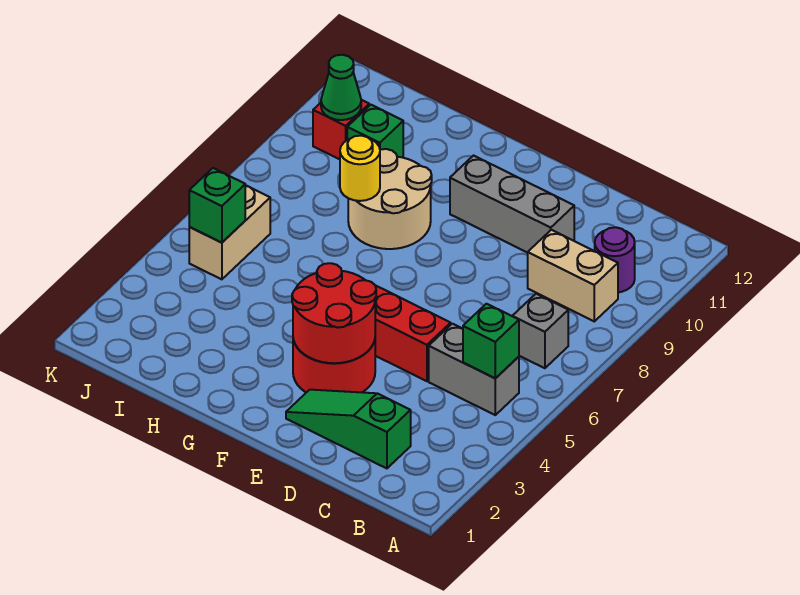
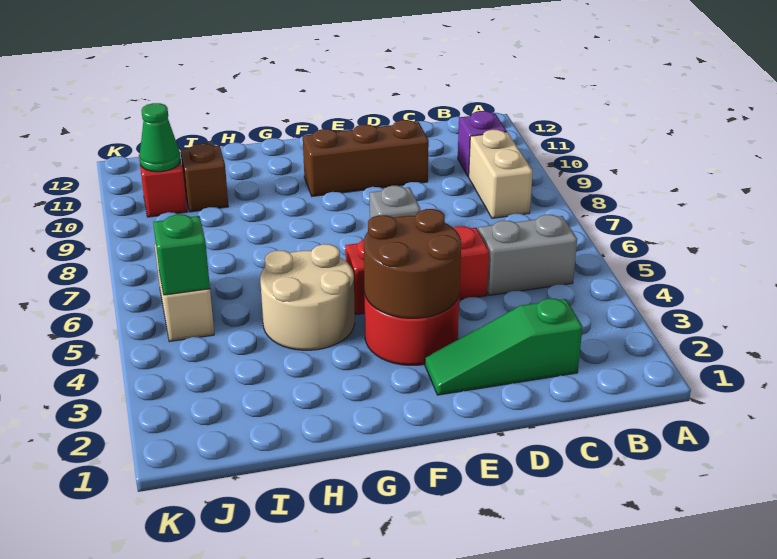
green 1x1 brick [463,304,519,378] -> none
grey 1x1 brick [513,294,568,368] -> grey 1x1 brick moved to [370,186,420,219]
tan 1x2 brick [528,230,618,321] -> tan 1x2 brick turned to [469,130,533,218]
purple 1x1 round brick [595,227,635,292] -> purple 1x1 brick [458,111,507,177]
grey 1x3 brick [450,156,574,253] -> brown 1x3 brick [303,120,429,196]
red 2x2 round brick [292,263,376,363] -> brown 2x2 round brick [364,209,461,318]
tan 2x2 round brick [348,149,432,249] -> tan 2x2 round brick moved to [260,244,355,350]
yellow 1x1 round brick [340,136,380,201] -> none
green 1x1 brick [347,105,403,158] -> brown 1x1 brick [180,143,228,212]

